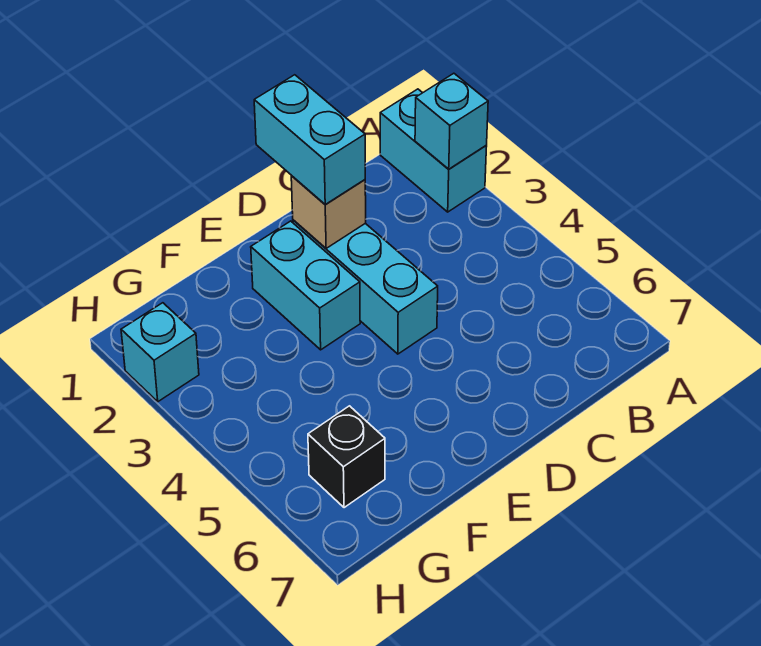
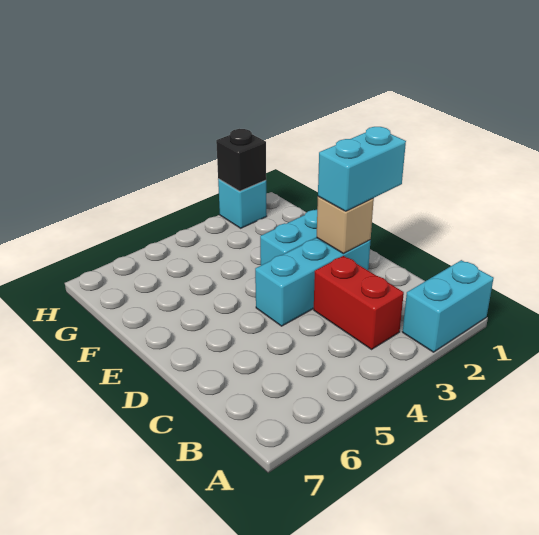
cyan 1x1 brick [415,73,488,169] -> none
none -> red 1x2 brick [314,256,404,349]
black 1x1 brick [308,406,385,508] -> black 1x1 brick moved to [216,129,266,191]

